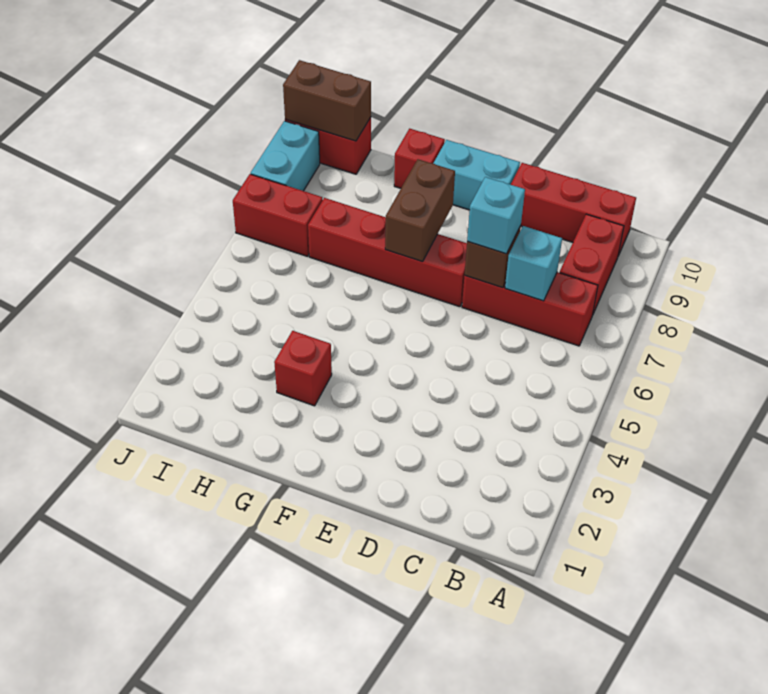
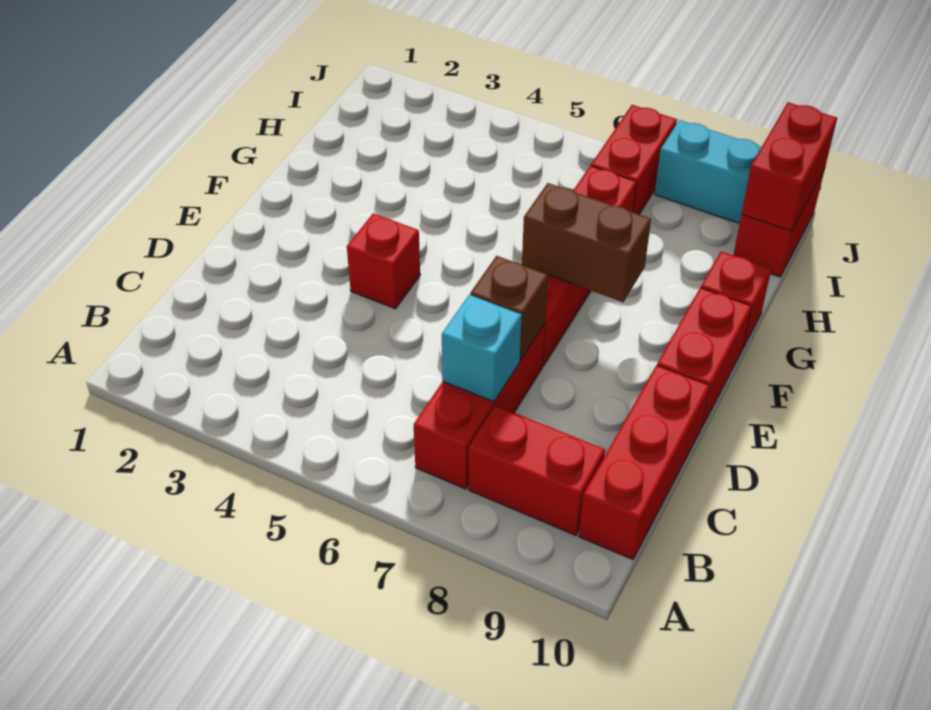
cyan 1x1 brick [467,177,525,254] -> none
cyan 1x2 brick [433,140,520,210] -> red 1x2 brick [657,288,752,427]
red 1x1 brick [274,331,332,406] -> red 1x1 brick moved to [347,213,420,309]
brown 1x2 brick [283,60,371,141] -> red 1x2 brick [742,102,837,231]

